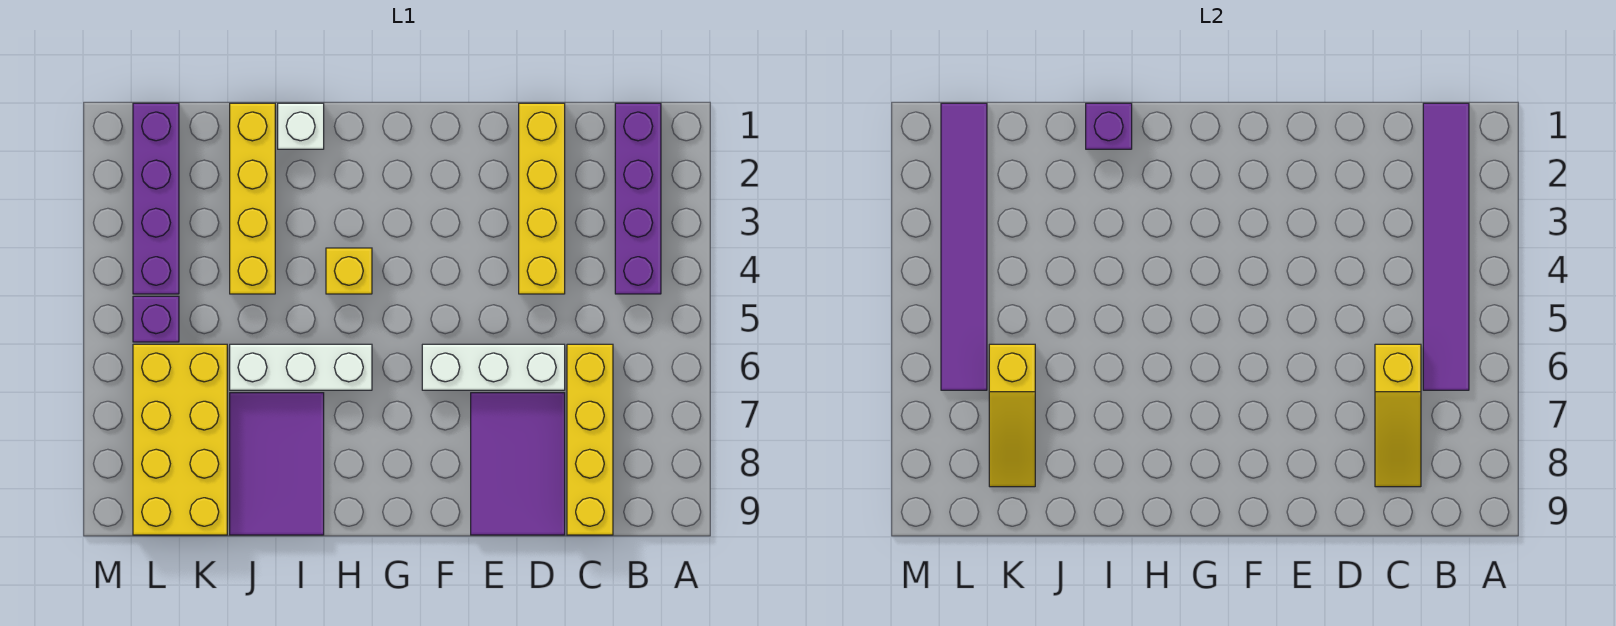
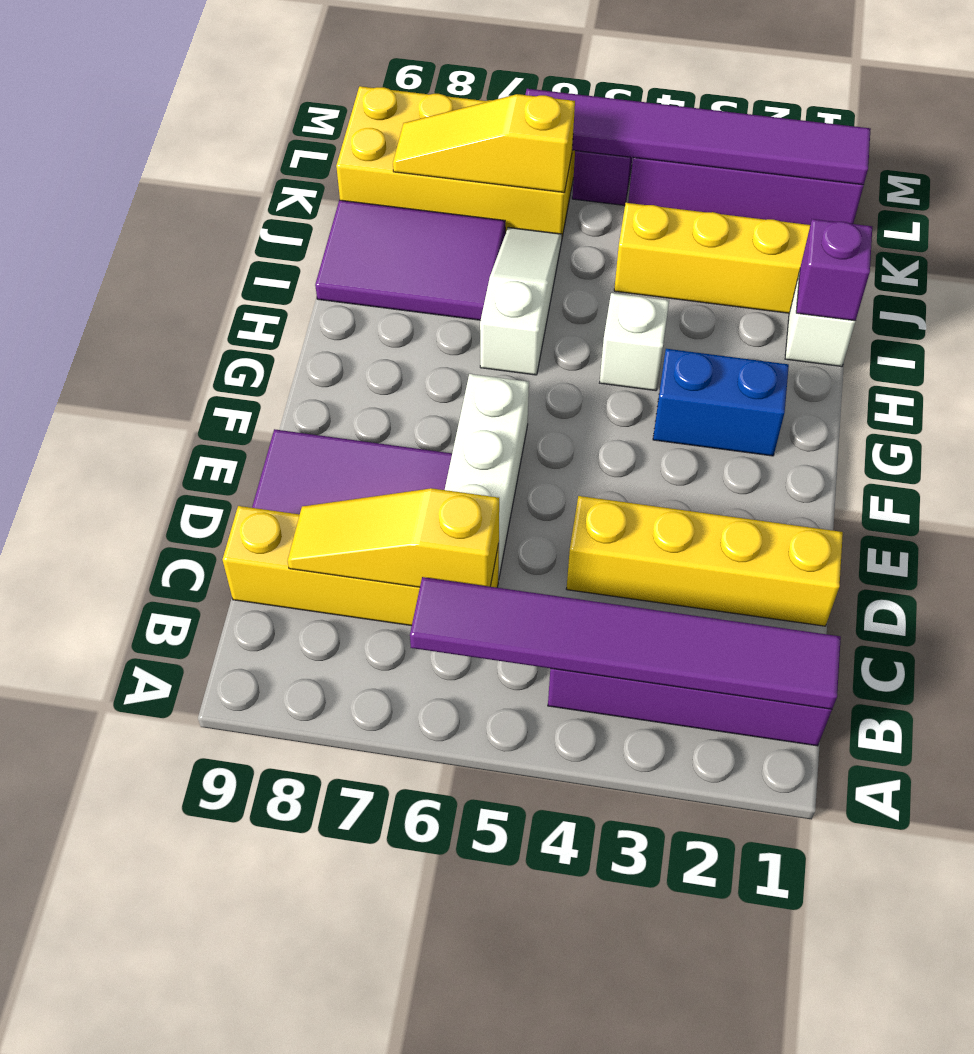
none -> blue 1x2 brick [653,349,789,456]
yellow 1x1 brick [326,248,372,294] -> white 1x1 brick [600,293,669,391]
white 1x3 brick [230,344,372,390] -> white 1x3 slope [480,227,562,375]

